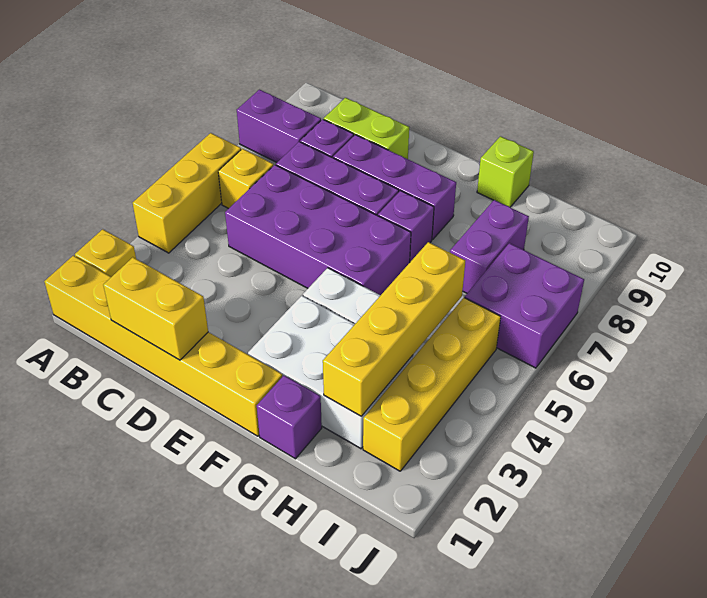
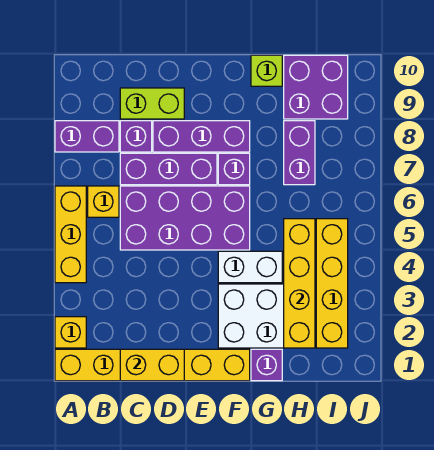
purple 2x2 brick [465,243,584,368] -> purple 2x2 brick moved to [284,55,348,119]

